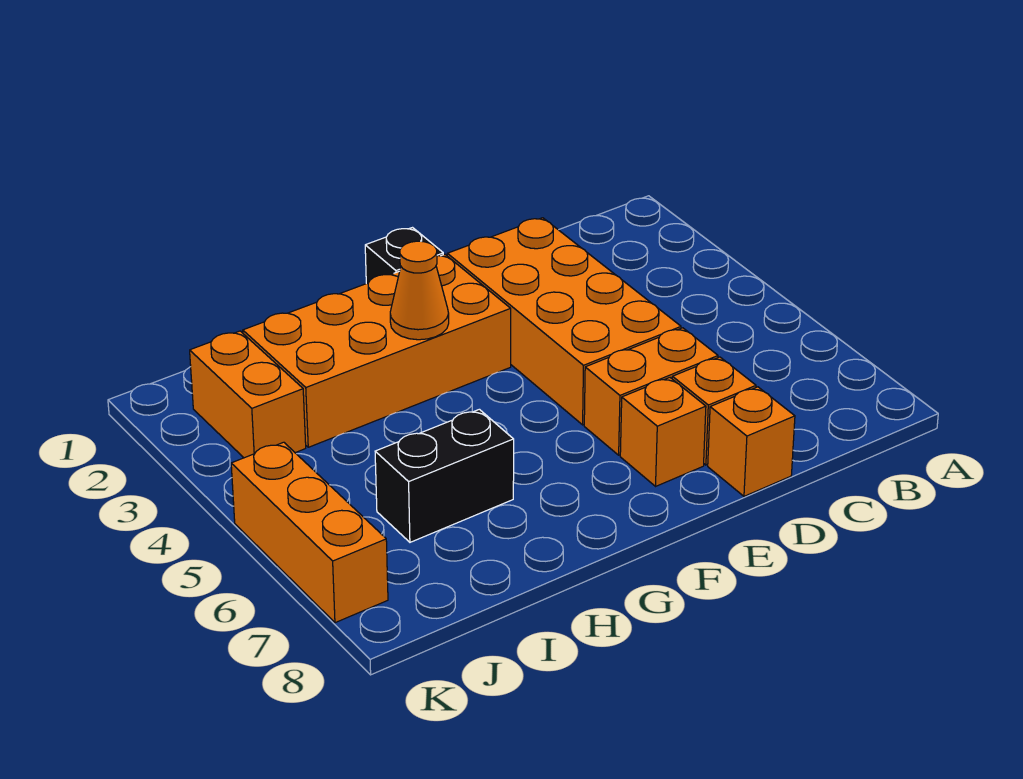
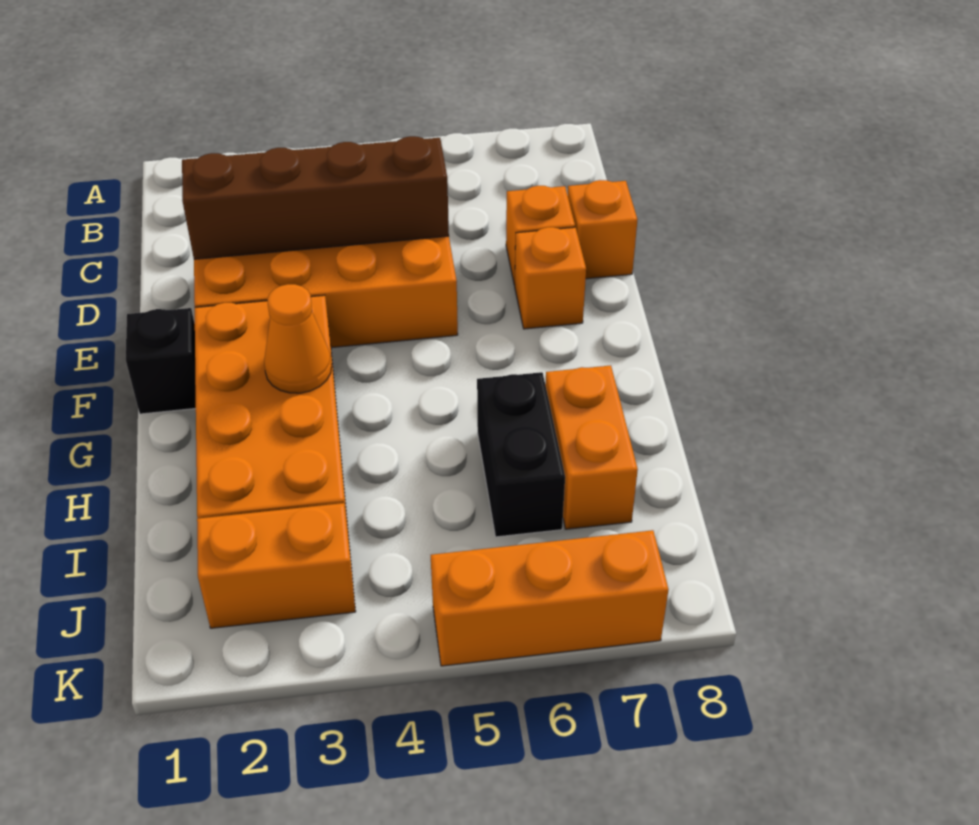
none -> brown 1x4 brick [182,136,449,259]
orange 1x2 brick [584,328,718,455] -> orange 1x2 brick moved to [545,365,638,529]

